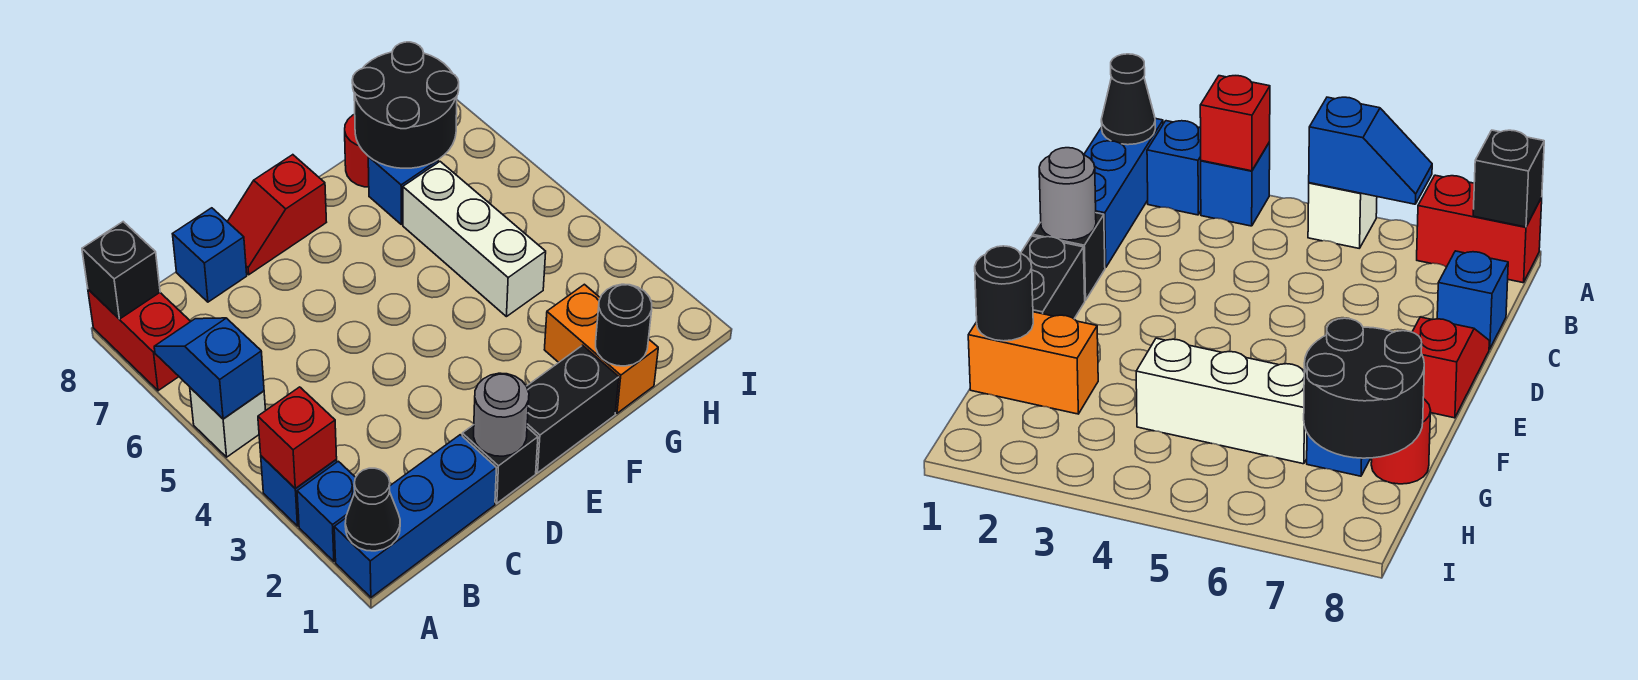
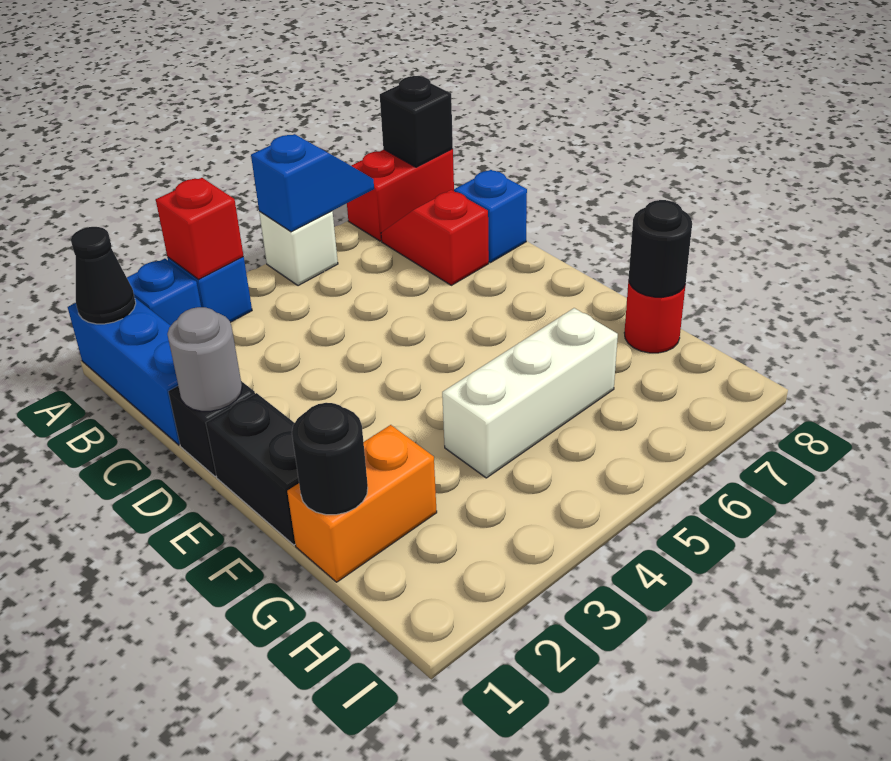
red 1x2 slope [227,155,326,275] -> red 1x2 slope moved to [381,190,489,285]
blue 1x1 brick [368,156,438,224] -> none
black 2x2 round brick [352,42,459,168] -> black 1x1 round brick [629,200,692,297]

